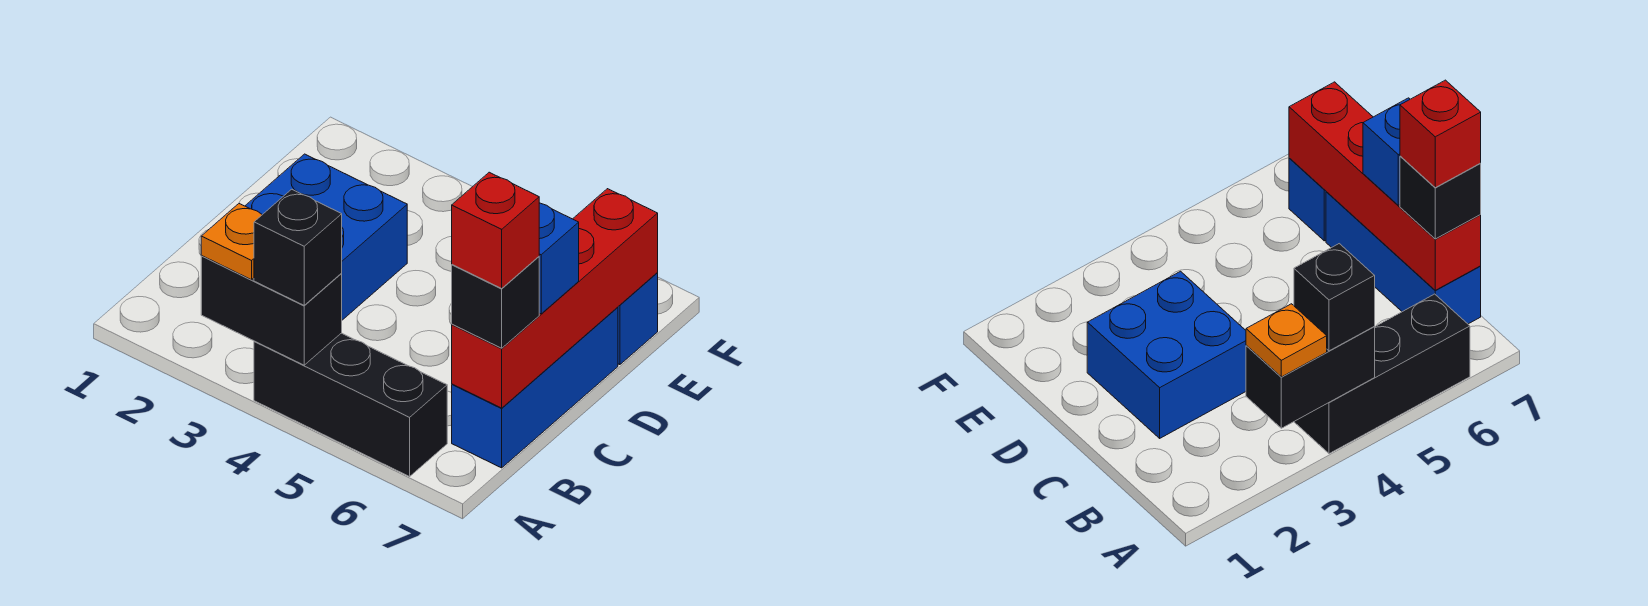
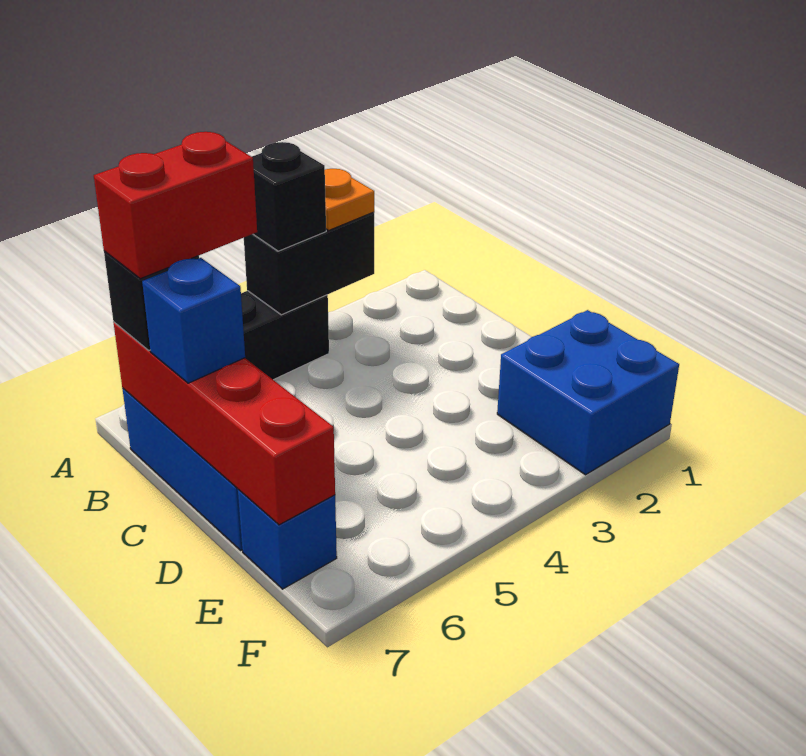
red 1x1 brick [452,172,539,288] -> red 1x2 brick [94,132,257,279]
blue 2x2 brick [245,154,407,320] -> blue 2x2 brick moved to [497,310,679,475]

